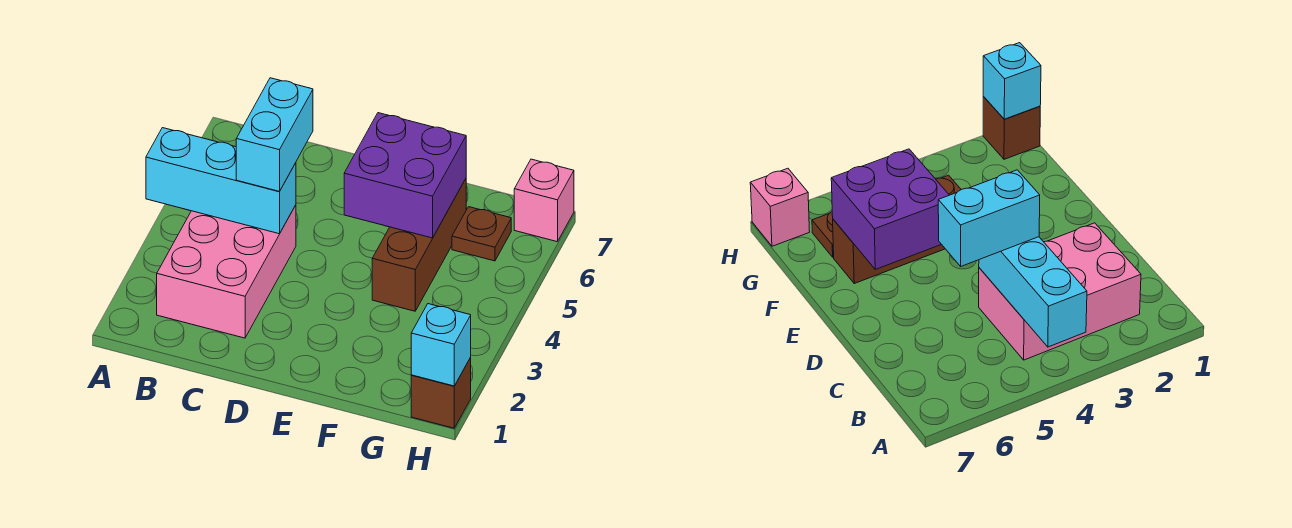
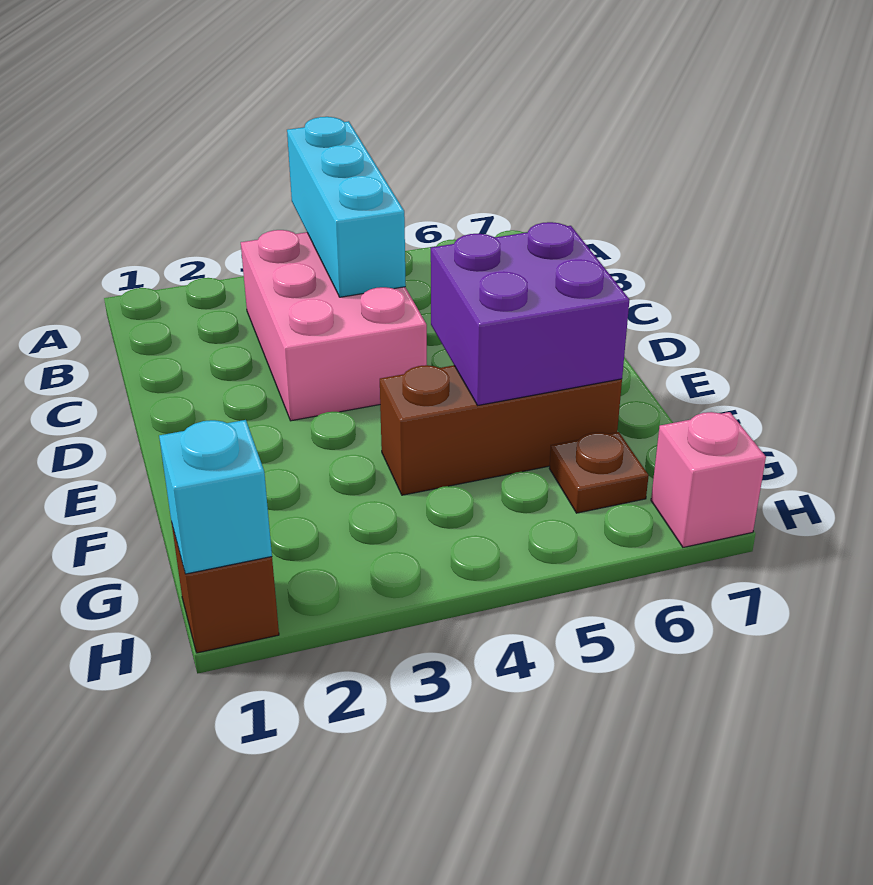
pink 2x3 brick [157,205,296,338] -> pink 2x3 brick turned to [241,230,427,421]
cyan 1x2 brick [236,78,313,191] -> none

